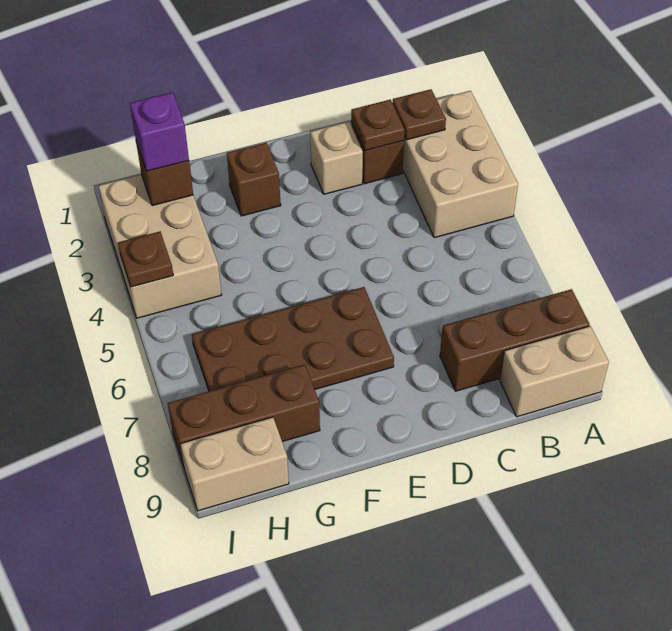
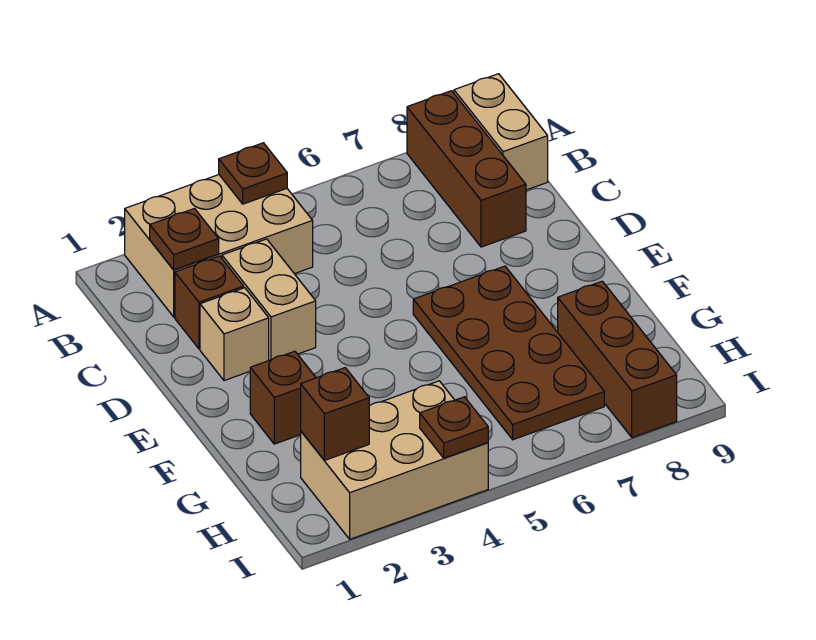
brown 1x1 plate [351,100,405,151] -> brown 1x1 plate moved to [219,143,287,204]
purple 1x1 brick [130,92,189,171] -> none
tan 1x2 brick [180,417,289,511] -> tan 1x2 brick moved to [222,239,316,360]

